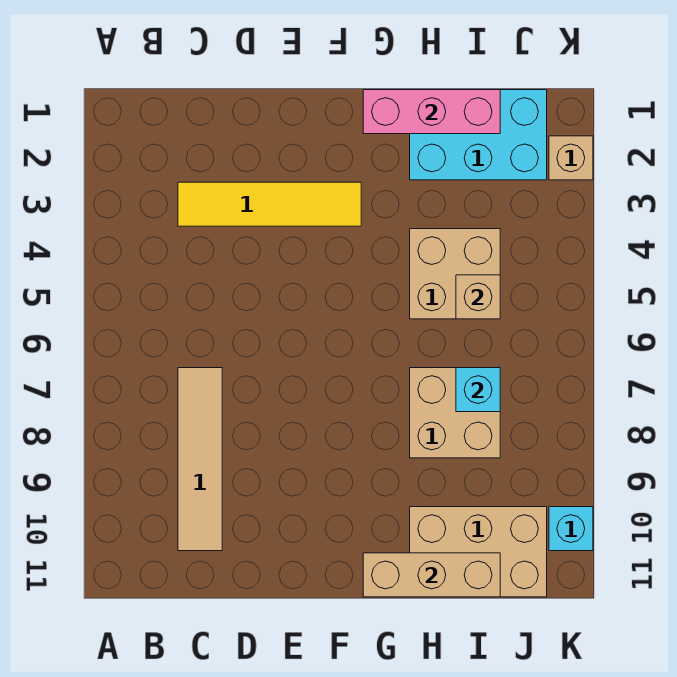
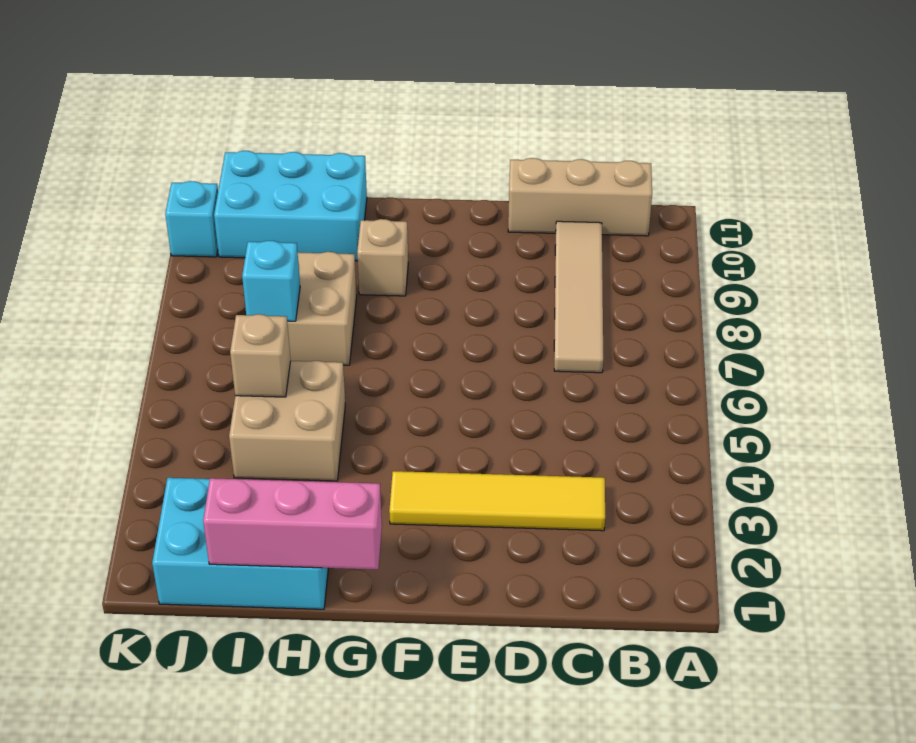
tan 1x3 brick [363,553,500,597] -> tan 1x3 brick moved to [508,158,652,236]
tan 2x3 brick [410,507,547,597] -> cyan 2x3 brick [214,151,367,261]
tan 1x1 brick [549,136,593,180] -> tan 1x1 brick moved to [357,219,408,296]

